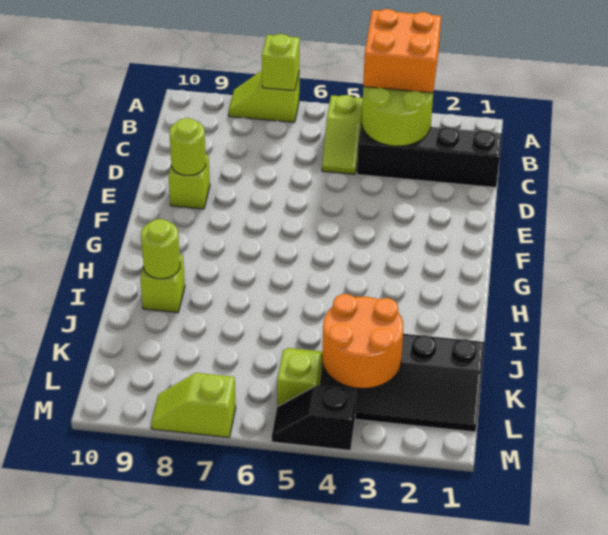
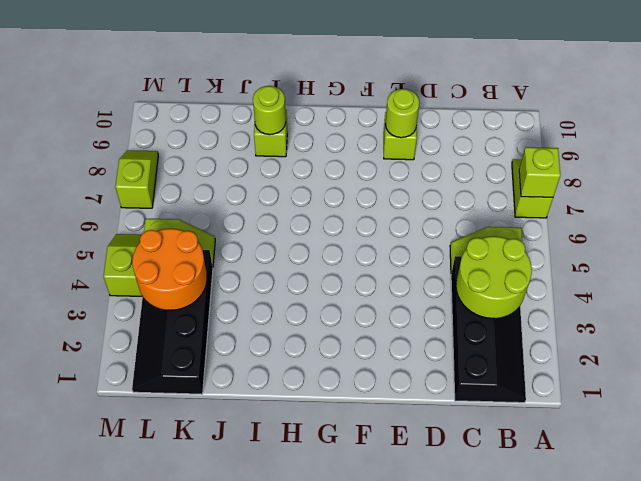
orange 2x2 brick [363,9,441,93] -> none
black 1x2 slope [272,385,356,450] -> lime 1x2 slope [103,234,142,296]

